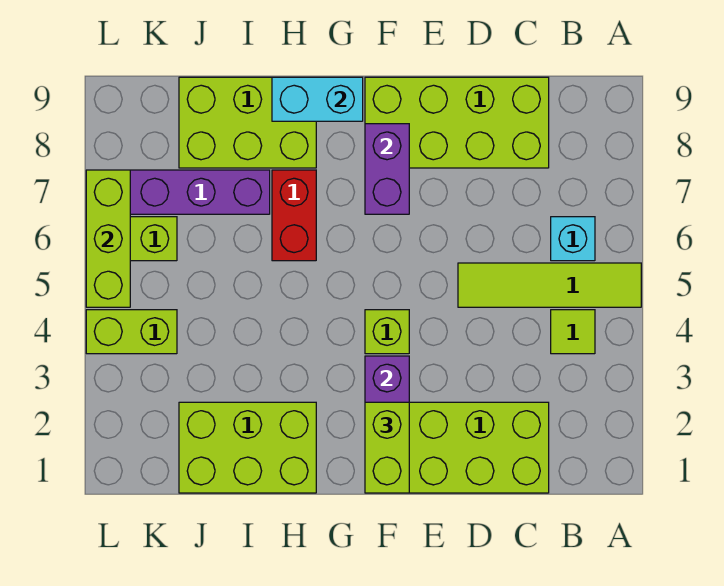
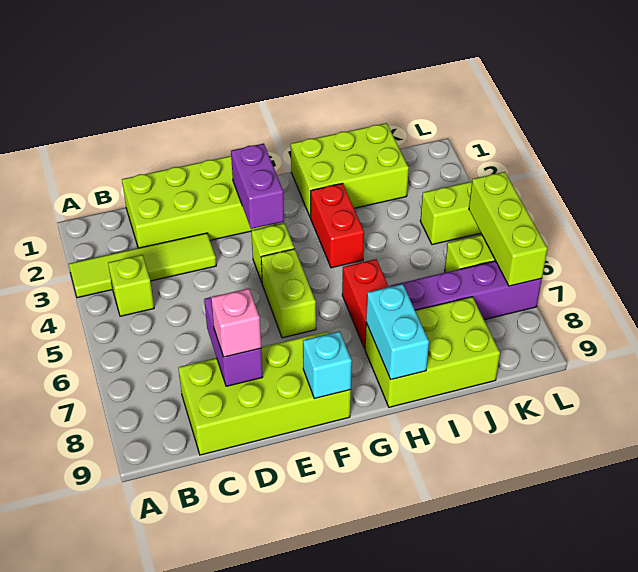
lime 1x4 tile [458,263,641,307] -> lime 1x4 tile moved to [69,233,216,298]
lime 1x1 tile [551,310,595,354] -> lime 1x1 brick [108,255,154,316]
cyan 1x1 brick [551,217,595,261] -> cyan 1x1 brick moved to [303,331,352,398]
none -> pink 1x1 brick [211,288,261,357]
lime 1x2 brick [365,402,409,493] -> lime 1x2 brick moved to [261,249,316,338]
purple 1x2 brick [365,124,409,214] -> purple 1x2 brick moved to [204,297,263,386]
cyan 1x2 brick [272,77,363,121] -> cyan 1x2 brick turned to [366,284,429,379]
none -> red 1x2 brick [311,183,364,268]

